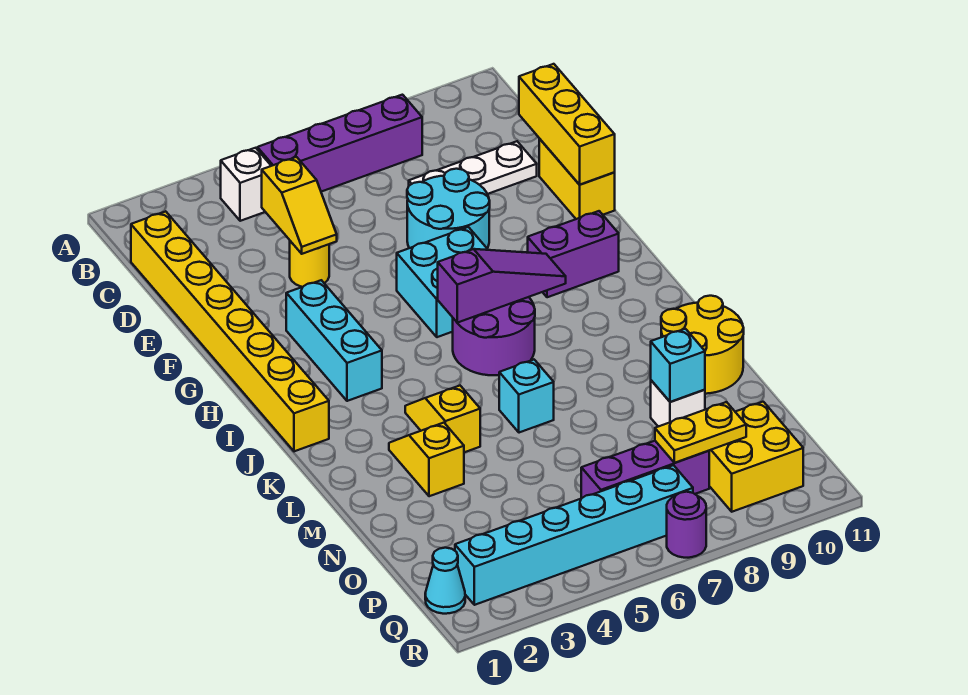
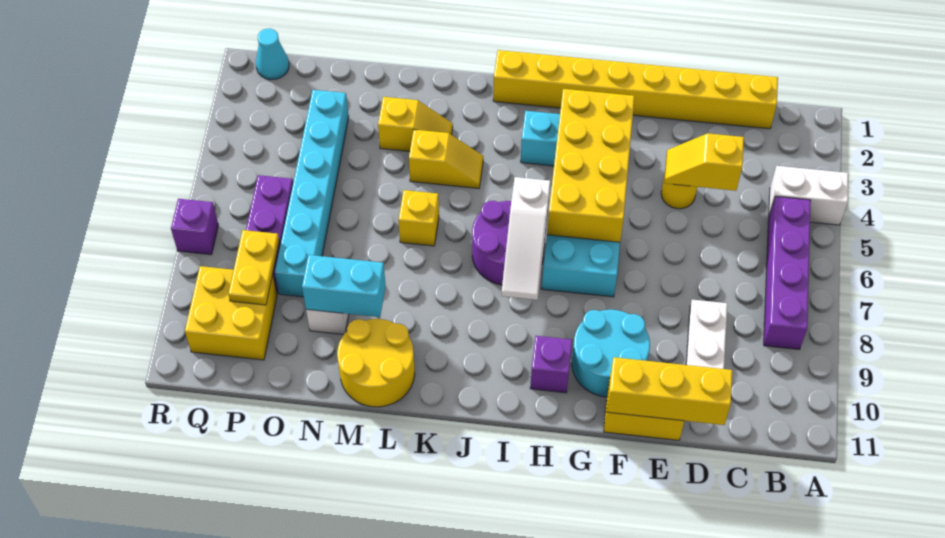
white 1x1 brick [221,148,271,221] -> white 1x2 brick [769,166,848,225]
cyan 2x2 round brick [407,169,490,248] -> cyan 2x2 round brick moved to [572,310,650,397]
none -> yellow 2x4 brick [547,89,635,242]
purple 1x2 brick [528,211,619,297] -> purple 1x1 brick [530,336,572,393]
purple 1x3 slope [438,249,566,323] -> white 1x3 slope [501,177,550,300]
cyan 1x1 brick [499,360,554,433] -> yellow 1x1 brick [399,190,439,246]
cyan 1x1 brick [651,329,705,402] -> cyan 1x2 brick [302,255,386,317]
cyan 1x6 brick [455,465,693,605] -> cyan 1x6 brick moved to [275,90,349,297]
purple 1x1 round brick [667,492,706,558] -> purple 1x1 brick [171,199,218,255]

